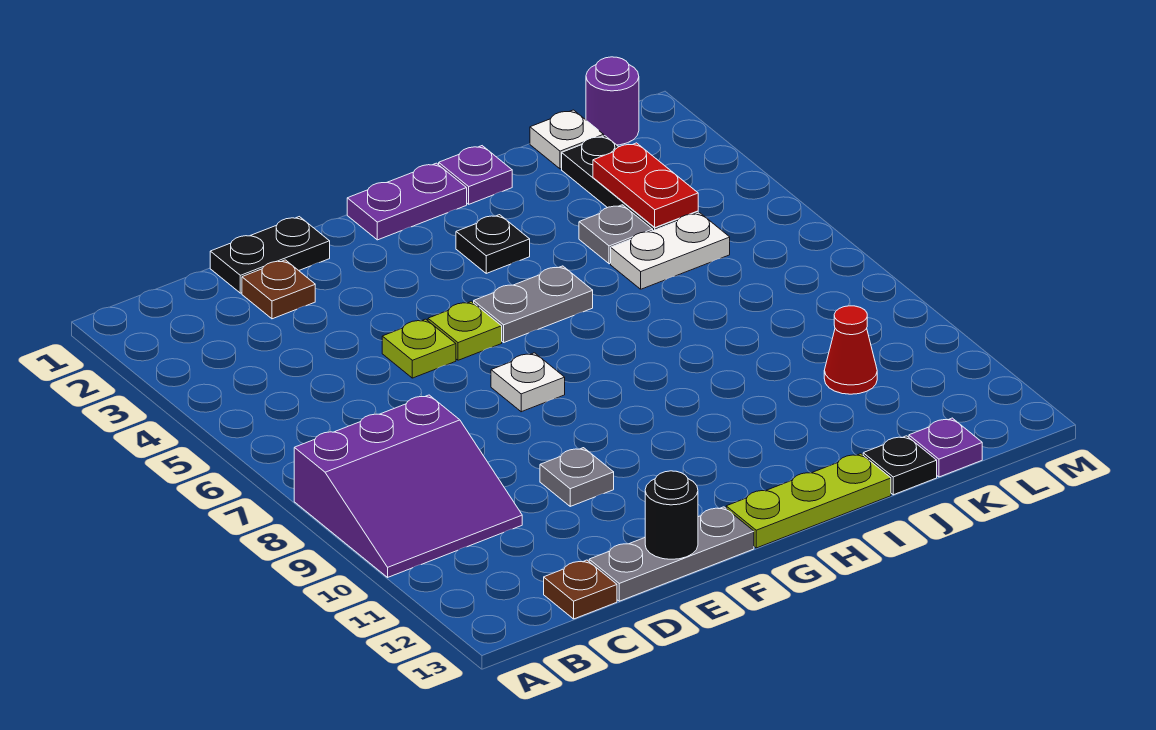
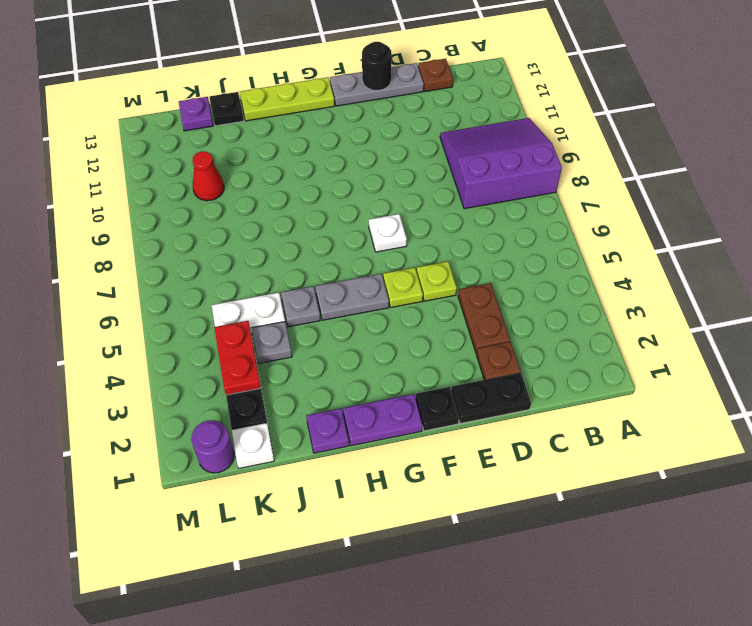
none -> brown 1x2 plate [458,283,510,353]
grey 1x1 plate [540,448,614,506] -> grey 1x1 plate moved to [281,286,320,327]
black 1x1 plate [456,215,530,273] -> black 1x1 plate moved to [415,387,459,431]

